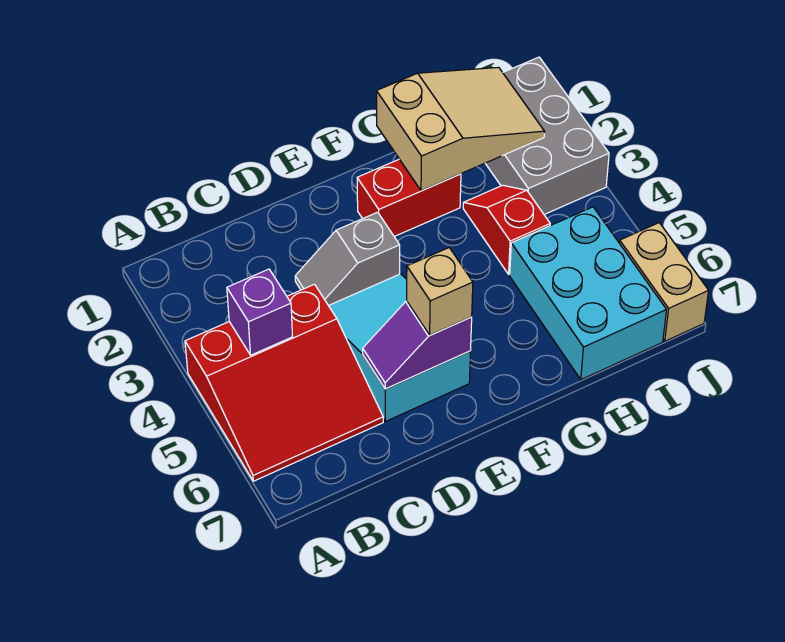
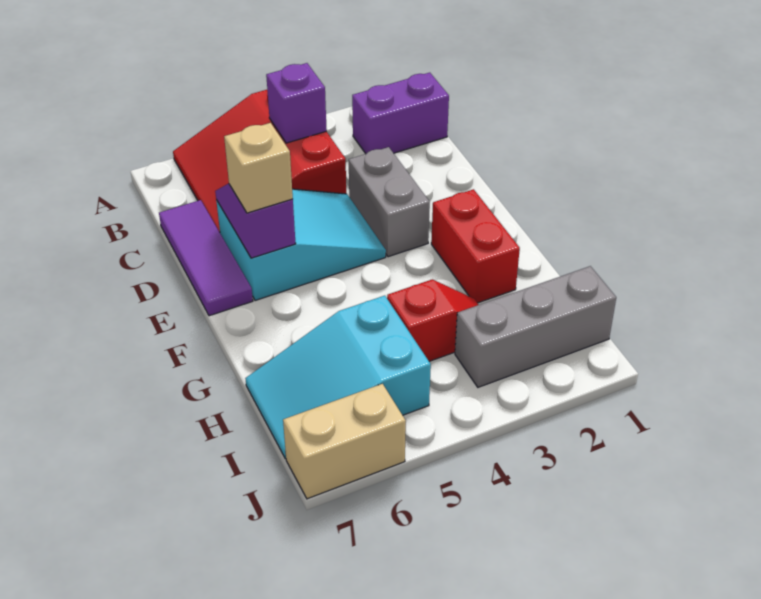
none -> purple 1x2 brick [352,73,449,154]
none -> purple 1x3 tile [159,200,253,316]
grey 1x2 slope [295,212,400,306] -> grey 1x2 brick [349,147,430,257]
tan 2x3 slope [377,67,544,191] -> none
cyan 2x3 brick [510,207,666,380] -> cyan 2x3 slope [245,296,431,459]
grey 2x3 brick [485,57,609,214] -> grey 1x3 brick [455,266,616,387]

